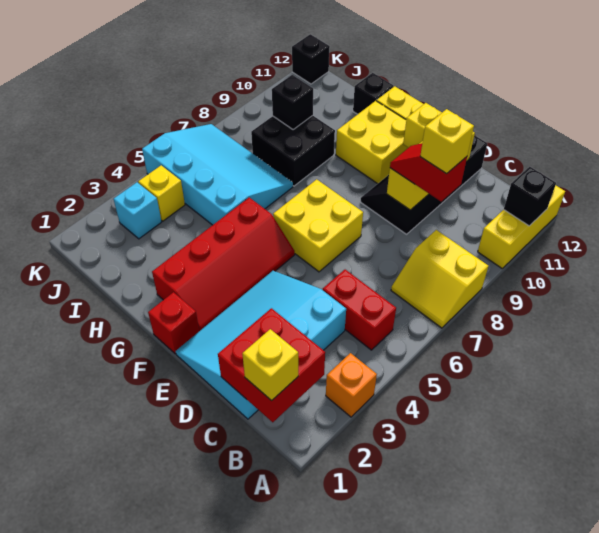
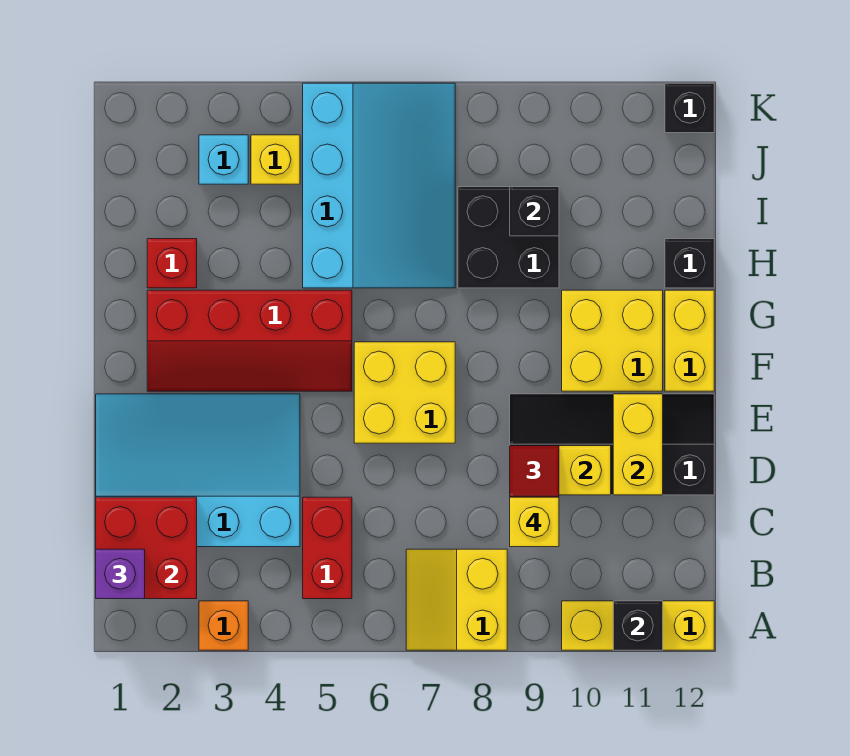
yellow 1x1 brick [242,329,298,401] -> purple 1x1 brick [96,549,145,599]
red 1x1 brick [148,292,199,354] -> red 1x1 brick moved to [147,239,197,288]

